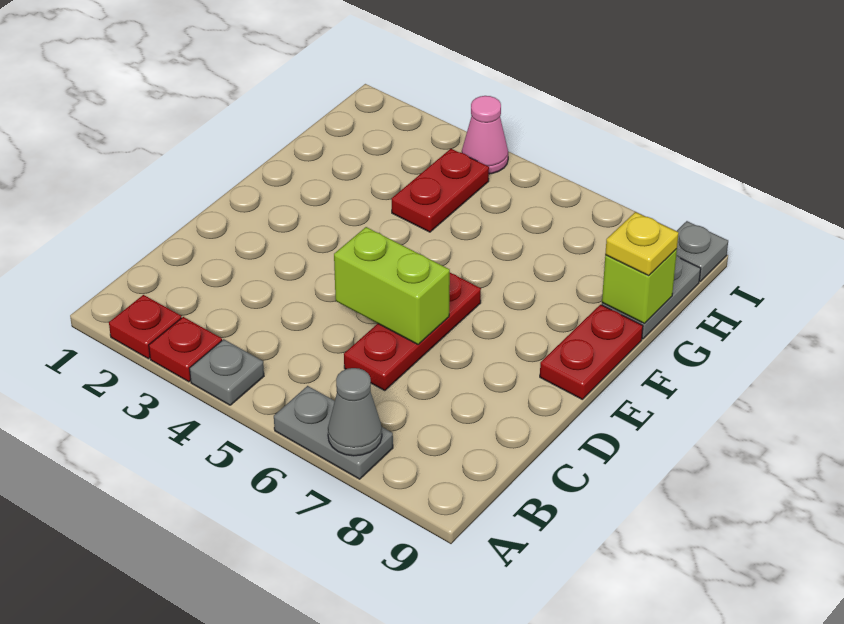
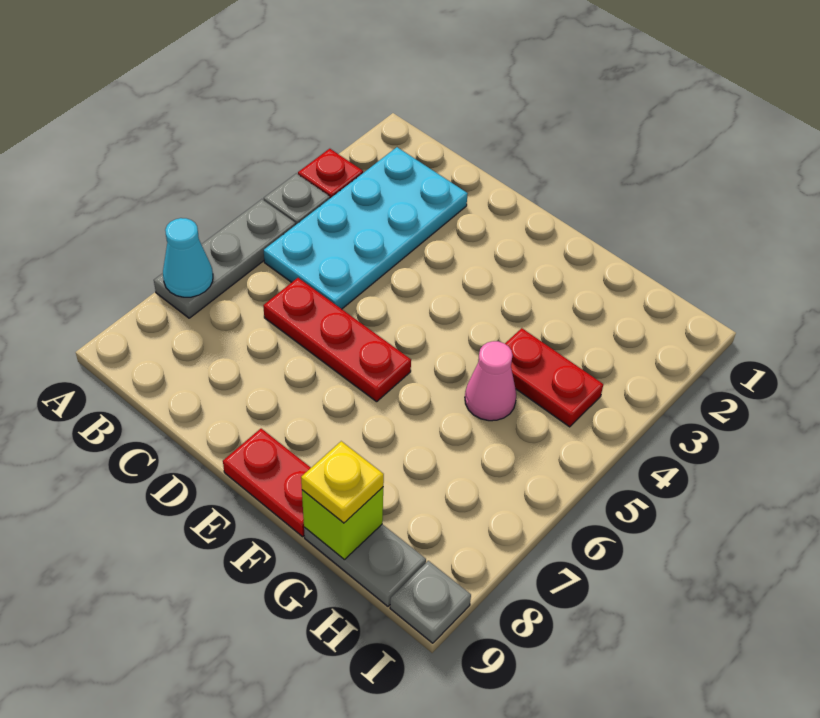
red 1x1 plate [109,295,181,359] -> none
grey 1x2 plate [274,386,393,479] -> grey 1x3 plate [154,199,296,318]
grey 1x1 cone [328,368,382,456] -> cyan 1x1 cone [163,218,213,297]
none -> cyan 2x4 plate [264,147,468,309]
lime 1x2 brick [334,227,450,345] -> none
pink 1x1 cone [462,96,508,174] -> pink 1x1 cone moved to [465,341,516,421]

